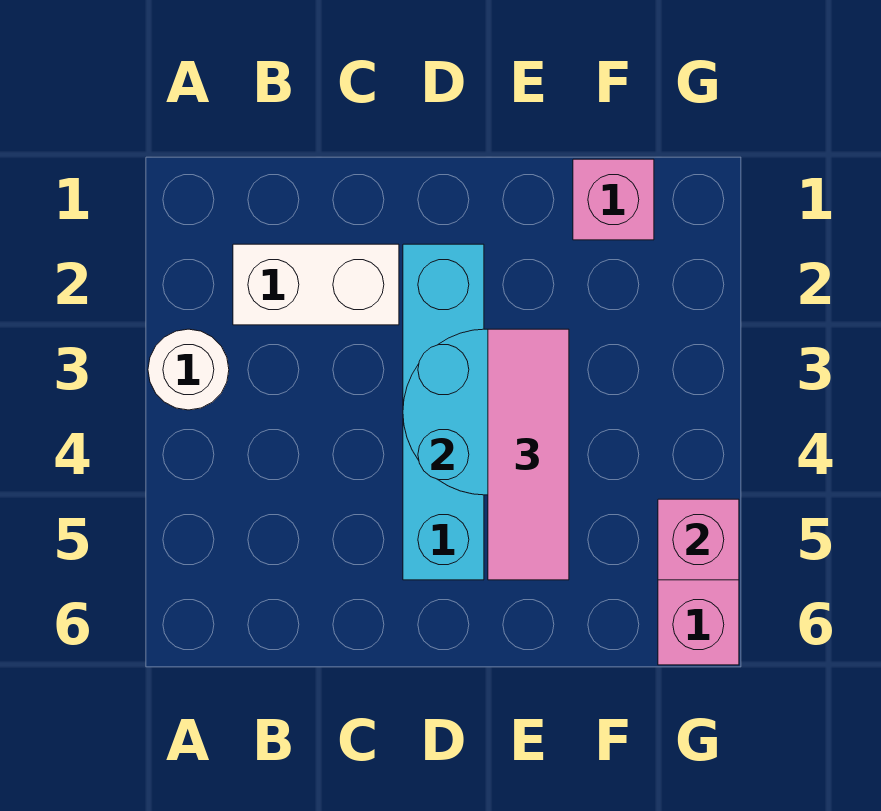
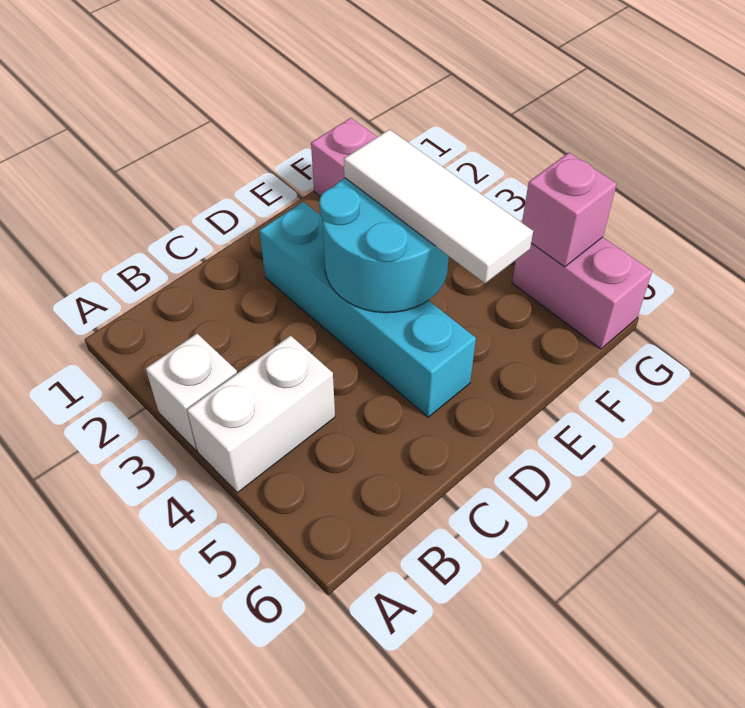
white 1x1 round brick [148,329,229,410] -> white 1x1 brick [146,334,237,451]
white 1x2 brick [233,244,399,325] -> white 1x2 brick moved to [187,336,335,493]
pink 1x3 tile [488,329,569,580] -> white 1x3 tile [344,129,533,283]

